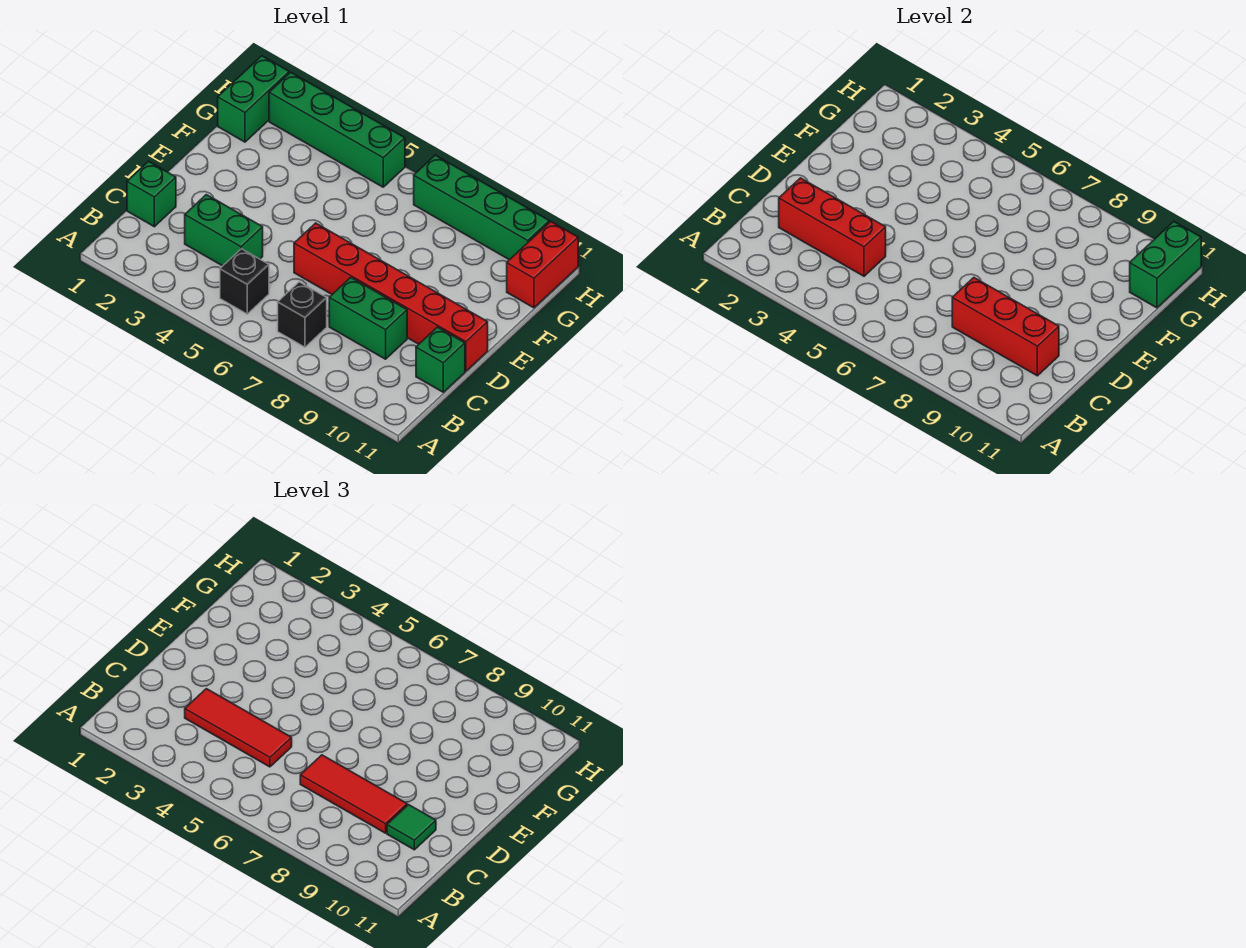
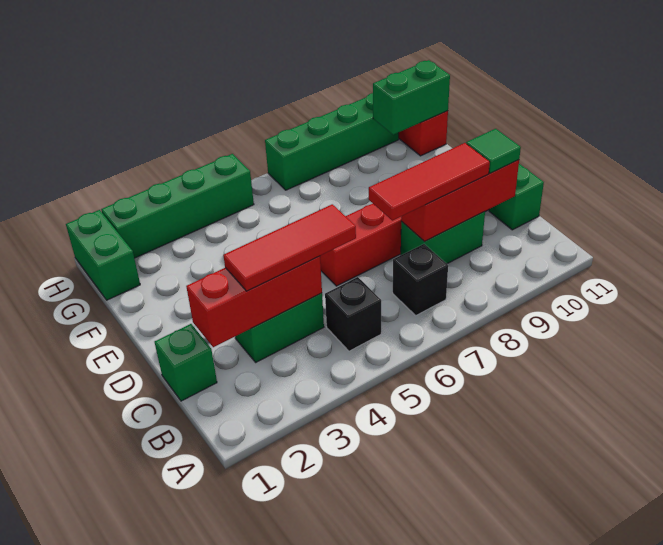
green 1x2 brick [1130,222,1201,308] -> green 1x2 brick turned to [373,60,450,135]

